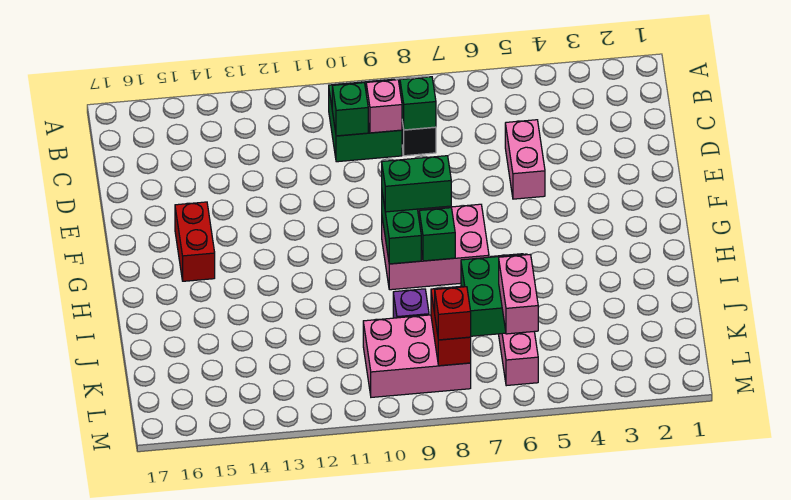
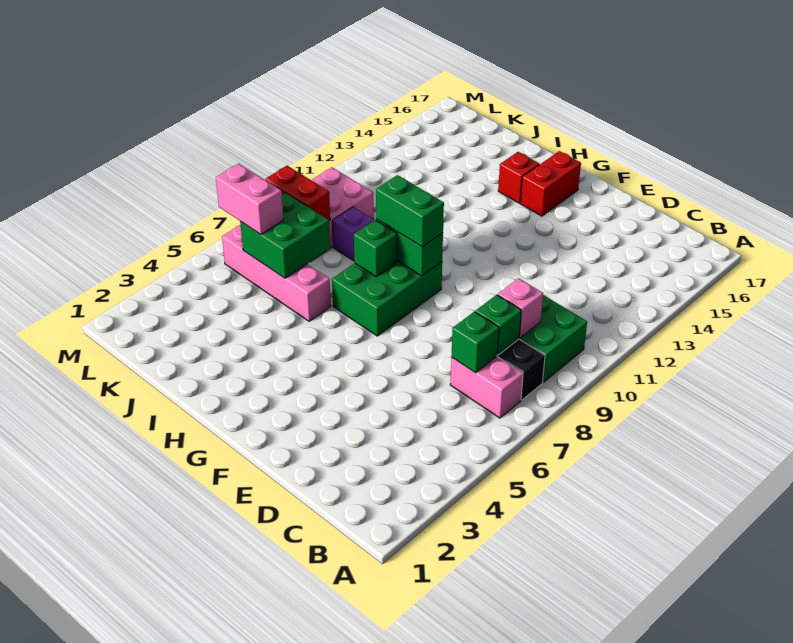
green 1x1 brick [332,83,368,136] -> green 1x1 brick moved to [451,312,499,373]
pink 1x2 brick [505,120,545,199] -> pink 1x2 brick moved to [450,357,523,418]
red 1x2 brick [175,202,215,281] -> red 1x2 brick turned to [520,151,581,216]
pink 2x3 brick [382,204,489,290] -> green 2x3 brick [332,261,442,336]
green 1x2 brick [382,156,451,212] -> green 1x2 brick turned to [376,175,444,247]
red 1x1 brick [435,287,471,340] -> red 1x1 brick moved to [498,152,539,203]

